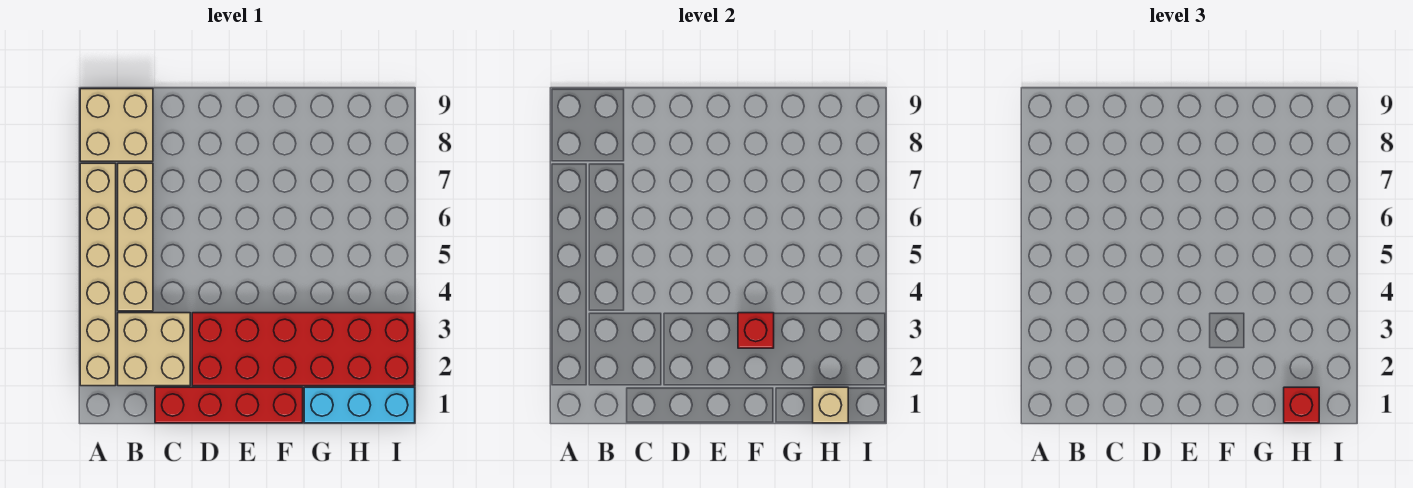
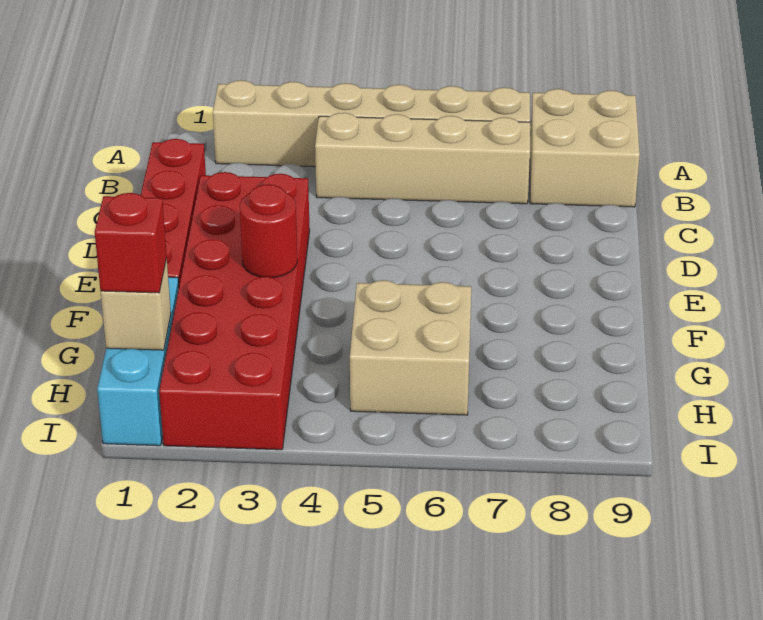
tan 2x2 brick [118,313,190,386] -> tan 2x2 brick moved to [350,280,471,415]
red 1x1 brick [738,313,774,348] -> red 1x1 round brick [240,184,297,278]

